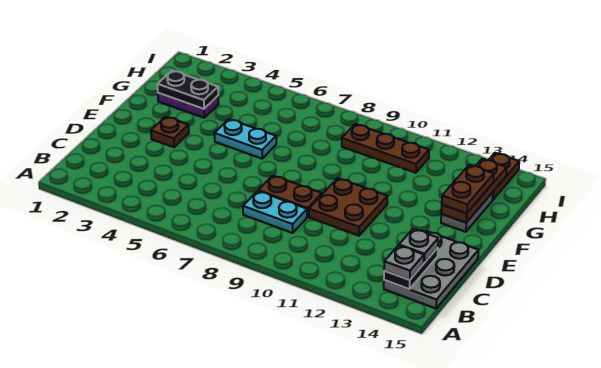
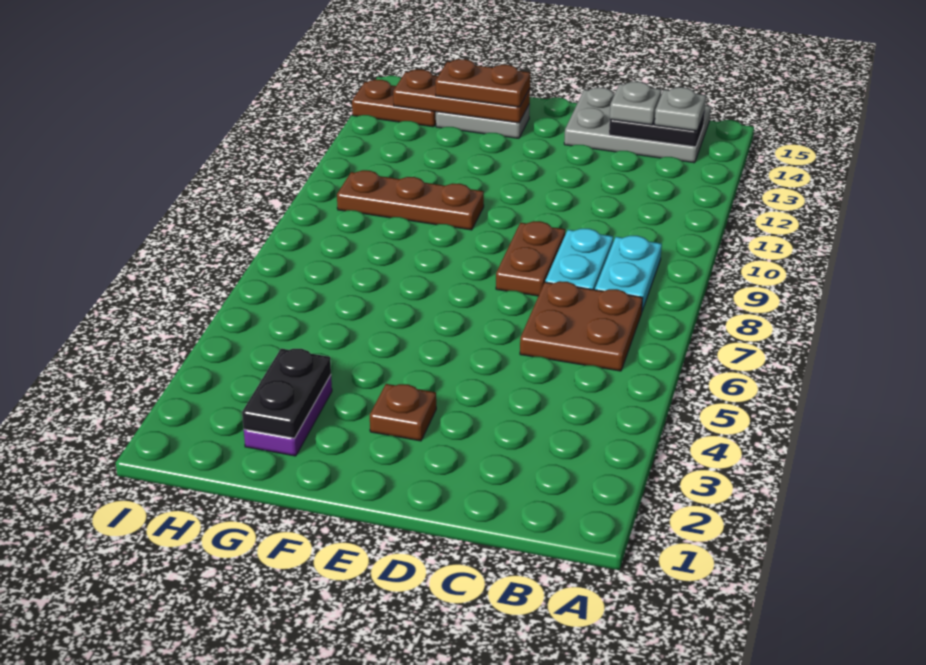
brown 2x2 plate [309,178,387,236] -> brown 2x2 plate moved to [520,281,643,371]
cyan 1x2 plate [214,119,276,159] -> cyan 1x2 plate moved to [595,236,662,311]
brown 1x3 plate [342,124,429,173] -> brown 1x3 plate turned to [337,170,484,230]

